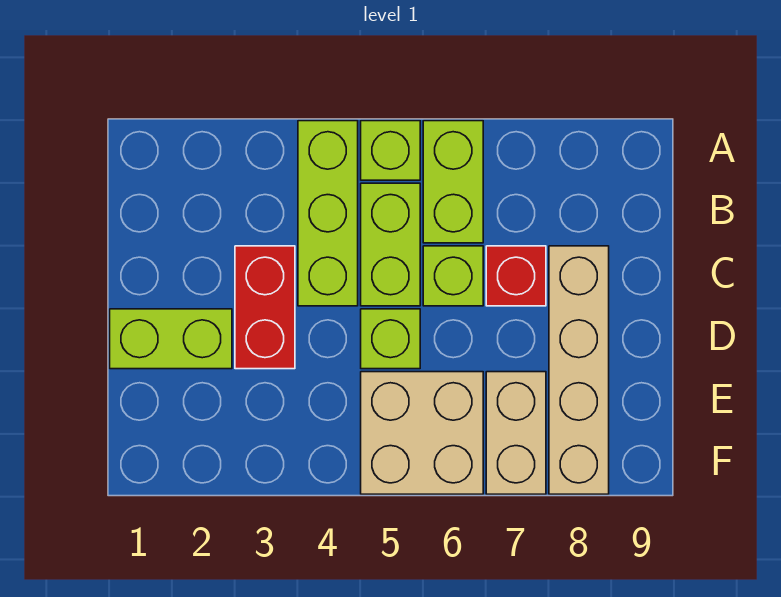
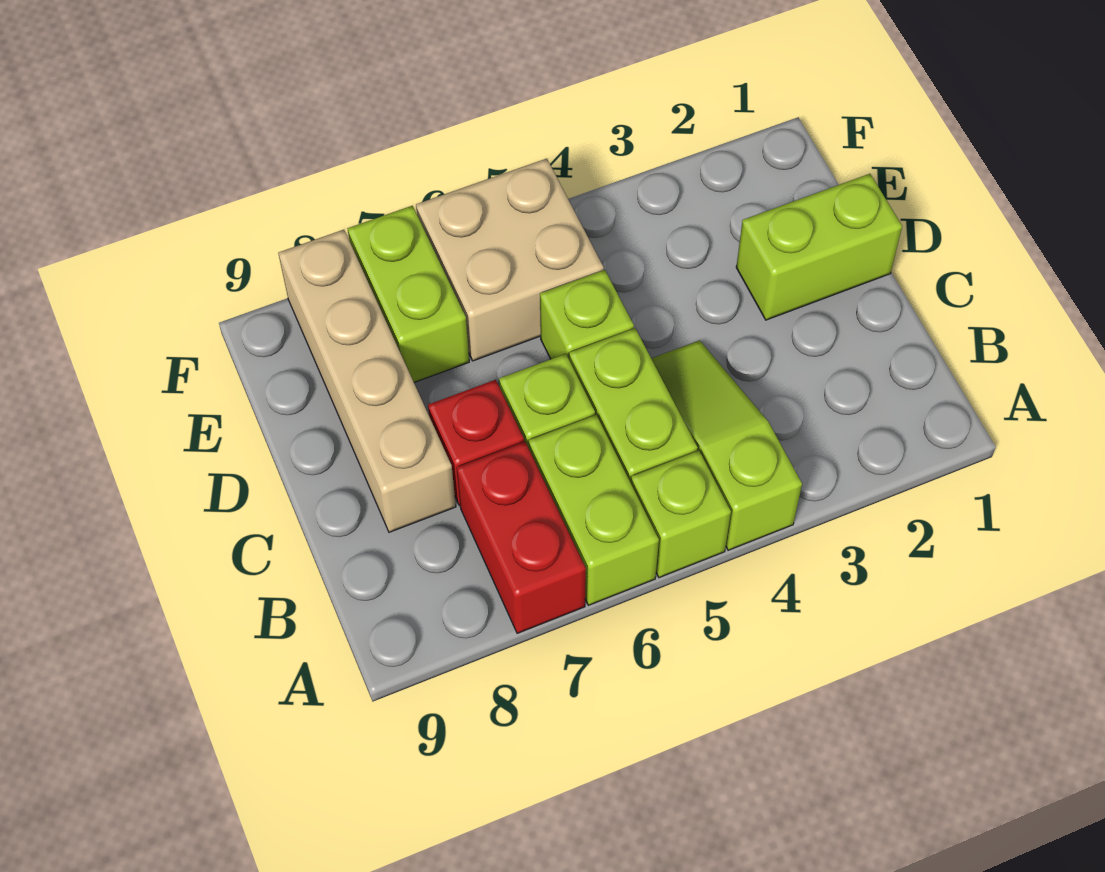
lime 1x3 brick [298,121,358,306] -> lime 1x3 slope [651,340,802,550]
red 1x2 brick [235,246,295,369] -> red 1x2 brick moved to [457,442,586,633]
tan 1x2 brick [486,372,546,494] -> lime 1x2 brick [348,206,469,382]

